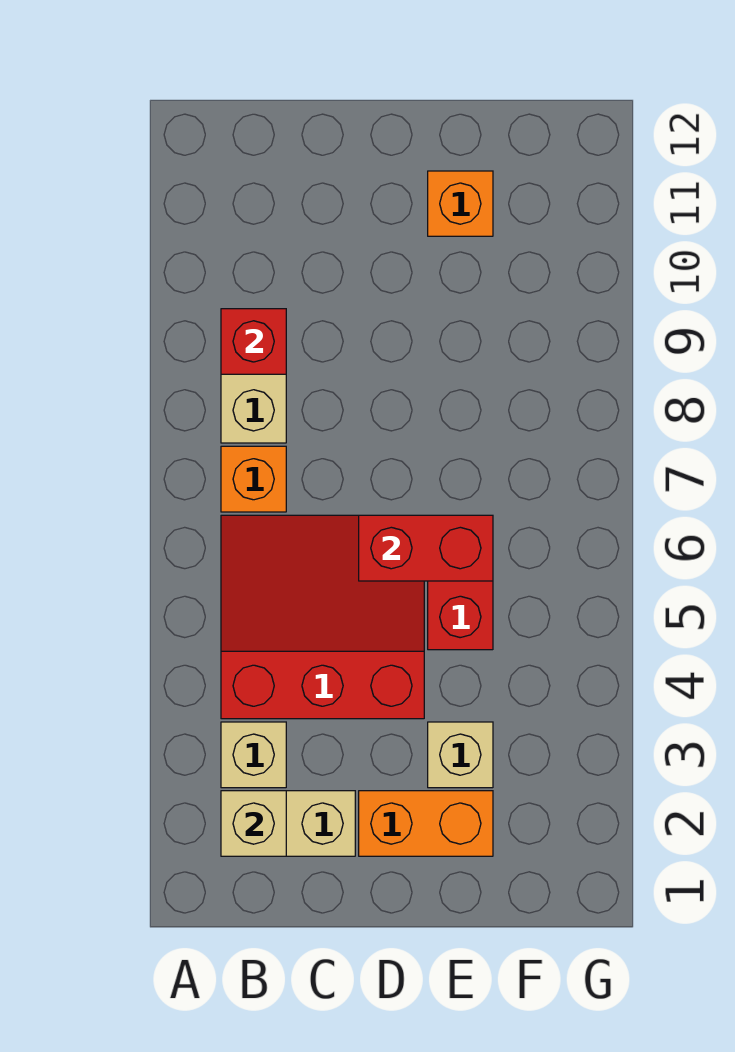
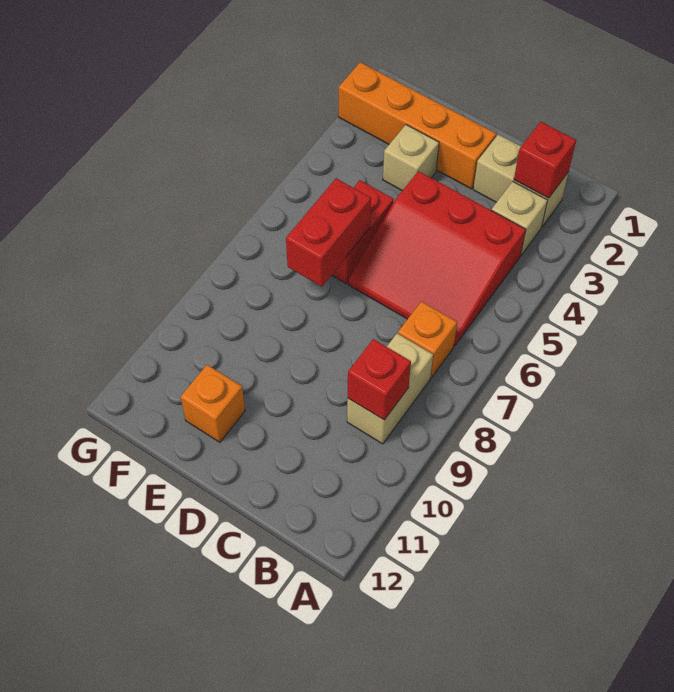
tan 1x1 brick [221,791,286,856] -> red 1x1 brick [514,122,576,198]
orange 1x2 brick [359,791,493,856] -> orange 1x4 brick [339,62,496,189]
red 1x2 brick [359,515,493,581] -> red 1x2 brick turned to [286,178,371,287]

